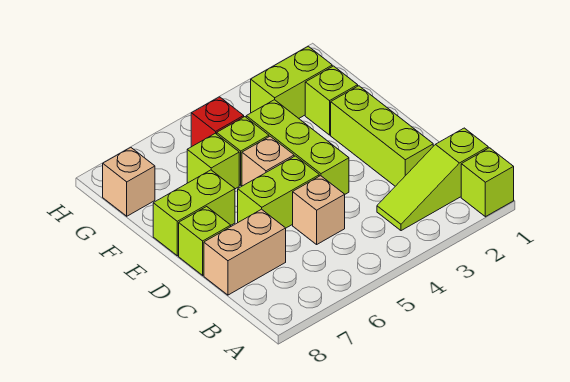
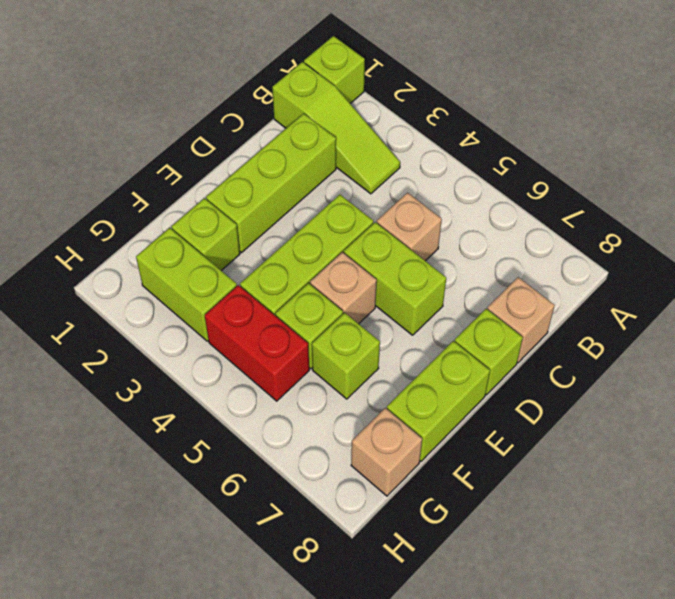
tan 1x2 brick [204,209,286,295] -> tan 1x1 brick [487,277,555,363]
lime 1x2 brick [153,170,235,256] -> lime 1x2 brick turned to [386,341,490,461]
red 1x1 brick [191,97,244,147] -> red 1x2 brick [205,285,309,401]

